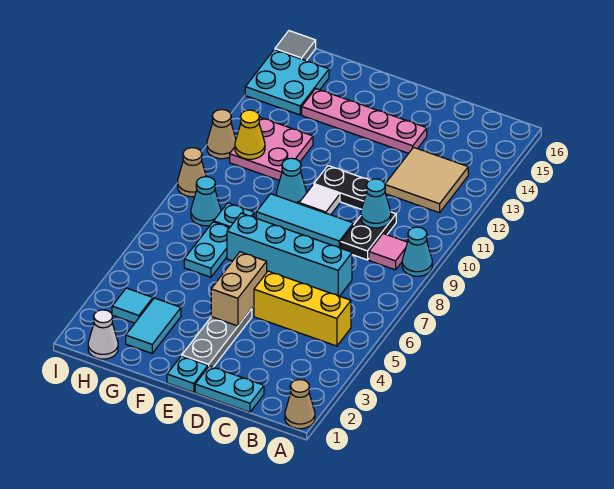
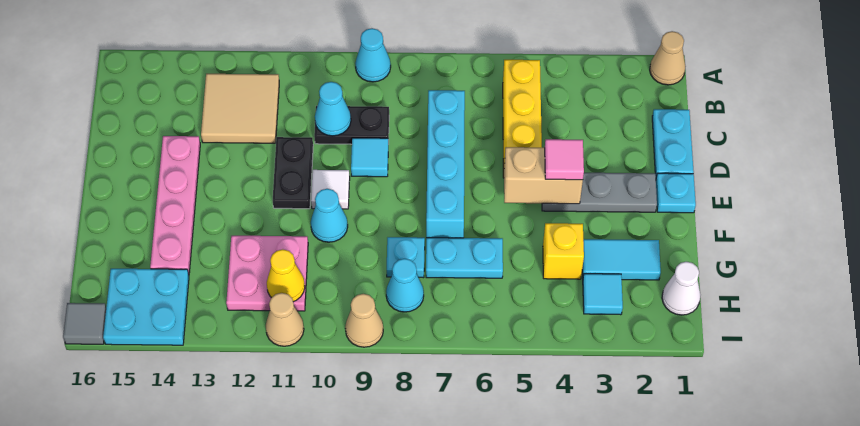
pink 1x1 tile [369,234,407,270] -> pink 1x1 tile moved to [545,139,584,180]
cyan 1x3 tile [256,194,353,248] -> cyan 1x1 tile [351,138,388,177]
none -> yellow 1x1 brick [543,223,584,279]

